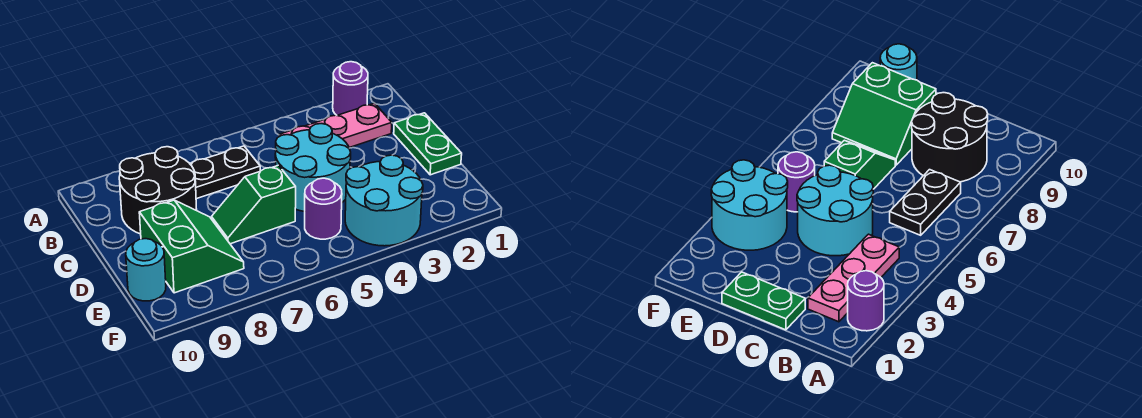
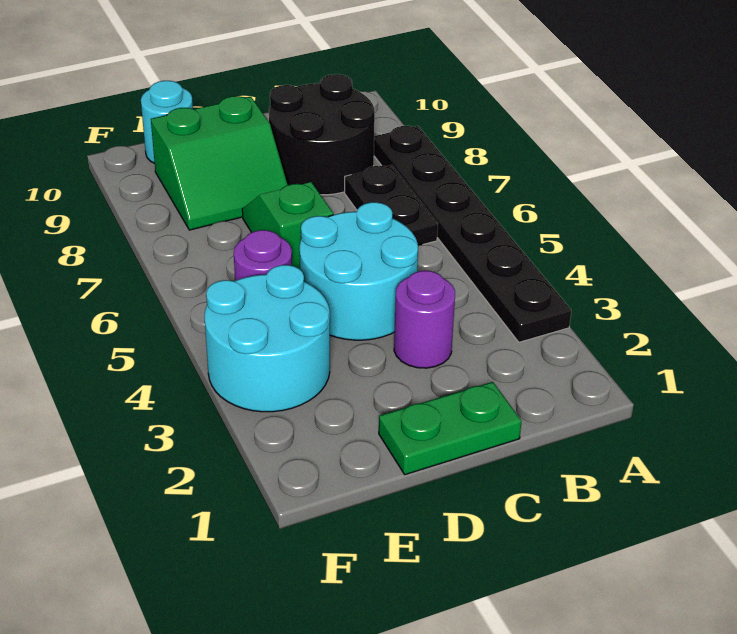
purple 1x1 round brick [333,62,368,115] -> purple 1x1 round brick moved to [394,271,455,368]
none -> black 1x6 plate [374,126,571,342]
pink 1x3 plate [279,103,392,148] -> none

